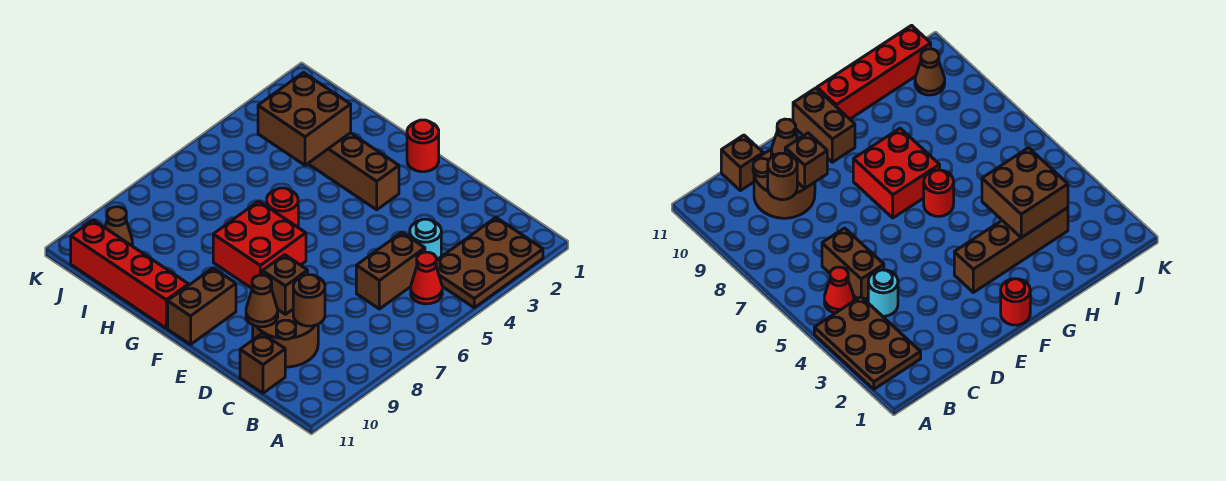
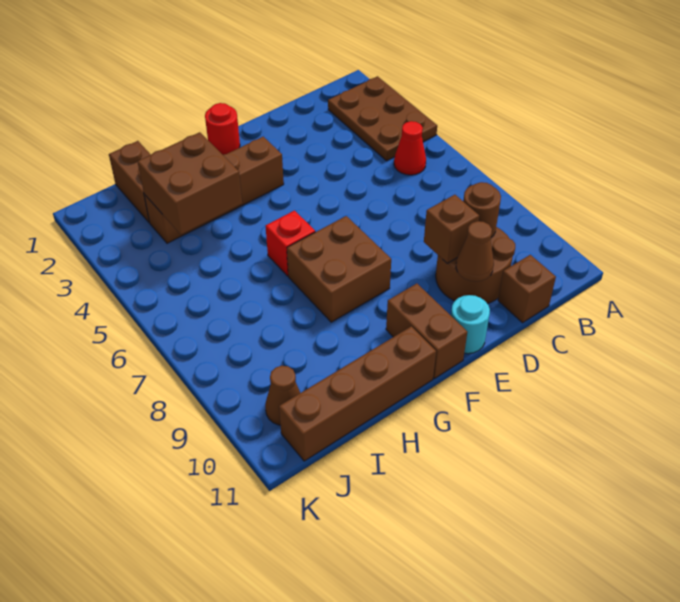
cyan 1x1 round brick [410,219,441,260] -> cyan 1x1 round brick moved to [451,295,490,354]
brown 1x2 brick [356,233,425,309] -> brown 1x2 brick moved to [109,141,151,223]
red 2x2 brick [213,201,306,288] -> brown 2x2 brick [287,216,391,322]
red 1x1 round brick [267,188,298,227] -> red 1x1 brick [266,210,315,276]
red 1x4 brick [71,220,189,328] -> brown 1x4 brick [279,326,436,461]

